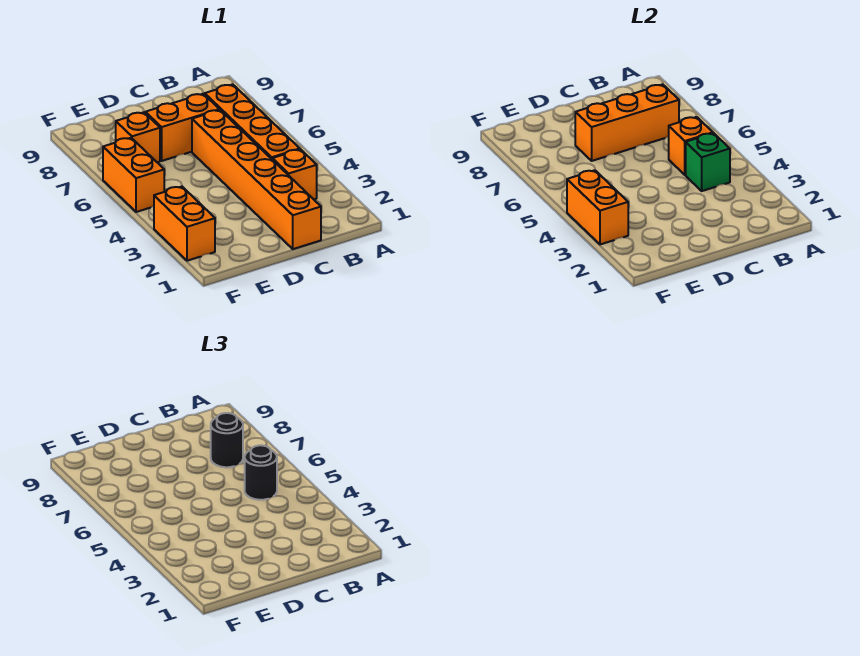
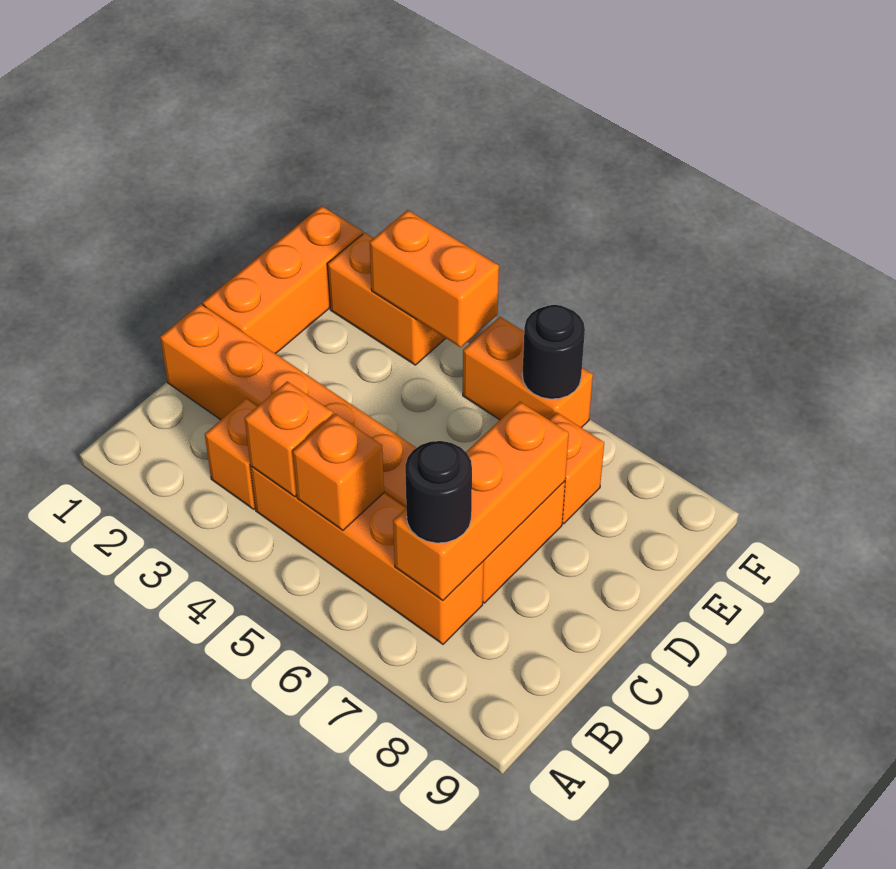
green 1x1 brick [686,133,730,191] -> orange 1x1 brick [245,381,333,497]
black 1x1 round brick [245,445,277,500] -> black 1x1 round brick moved to [522,305,585,399]
none -> orange 1x3 brick [203,206,363,354]

